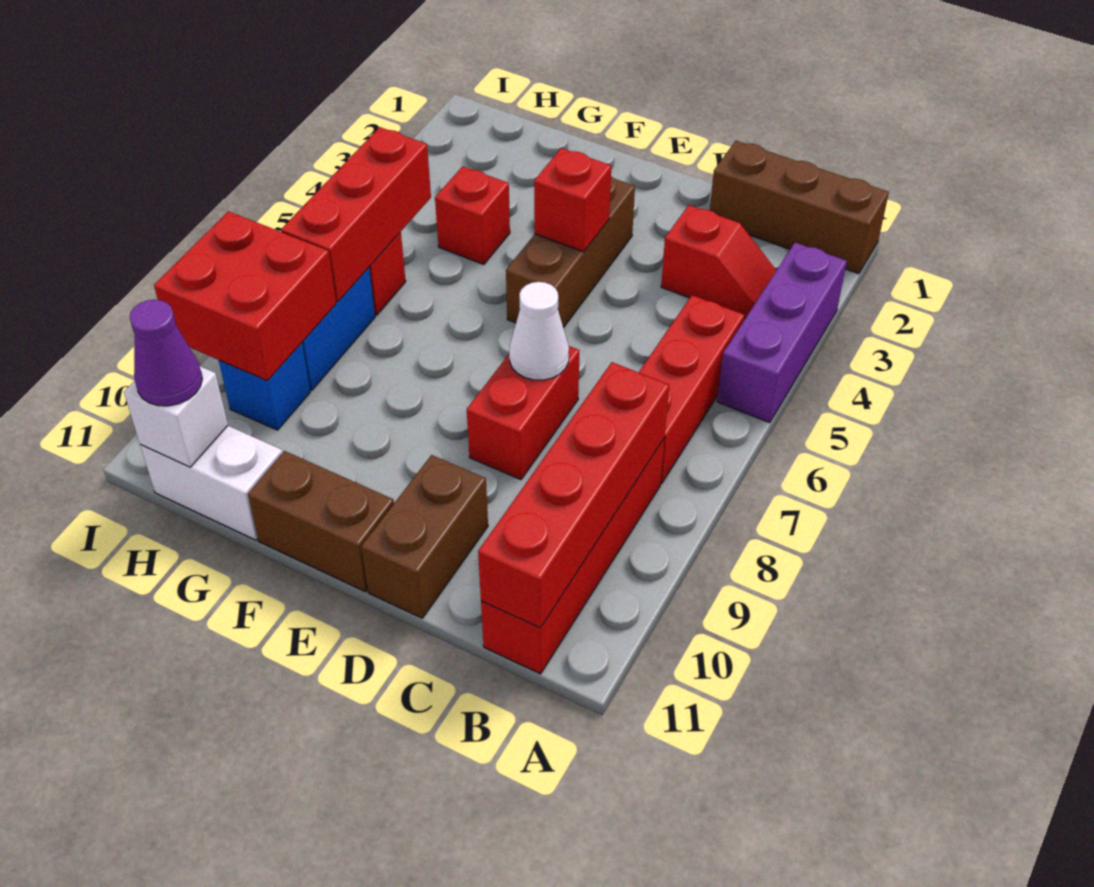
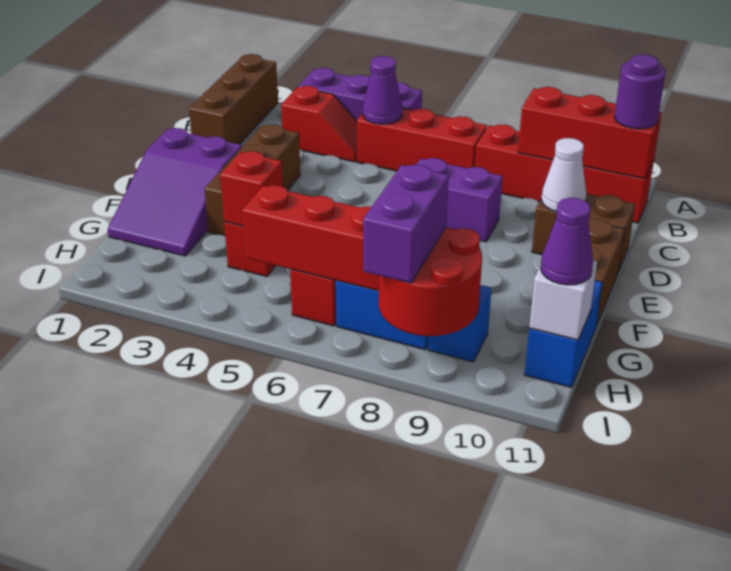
red 1x2 slope [661,205,777,318] -> red 1x2 slope turned to [281,86,357,162]
none -> purple 1x1 cone [363,56,403,124]
red 1x4 brick [478,362,669,628] -> red 1x3 brick [518,87,662,179]
none -> purple 1x1 round brick [614,54,666,129]
red 1x2 brick [467,346,579,480] -> purple 1x2 brick [416,158,502,242]
white 1x1 cone [509,282,569,380] -> white 1x1 cone moved to [541,138,586,212]
none -> purple 2x3 slope [108,128,242,256]
brown 1x3 brick [506,177,635,328] -> brown 1x3 brick turned to [204,124,300,236]
red 1x1 brick [534,148,611,252] -> red 1x1 brick moved to [220,151,283,226]
white 1x2 brick [140,426,282,540] -> blue 1x2 brick [524,280,603,387]
red 2x2 brick [154,211,336,381] -> red 2x2 round brick [379,227,482,336]
none -> purple 1x2 brick [363,165,449,283]

